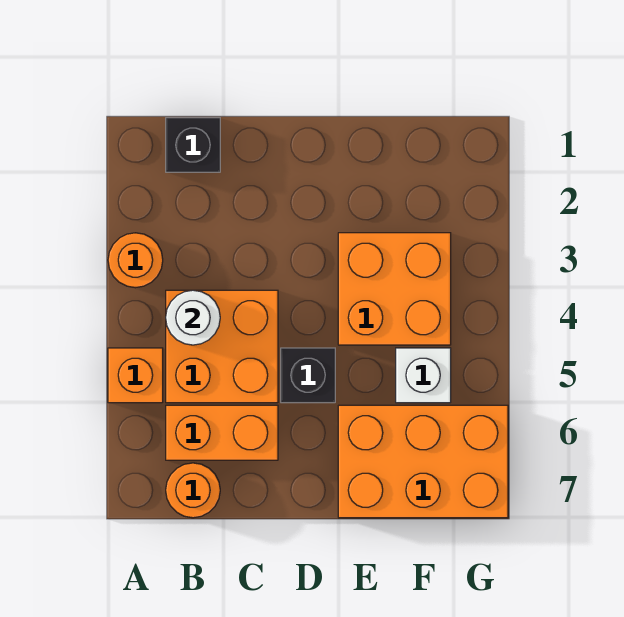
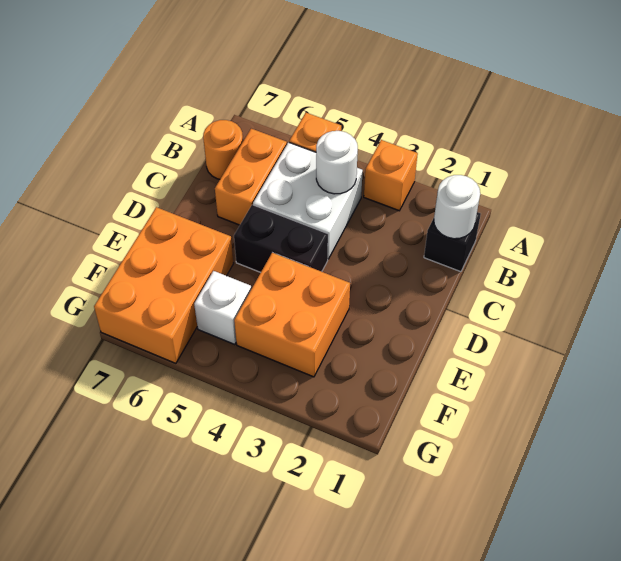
orange 1x1 round brick [108,233,163,288] -> orange 1x1 brick [364,140,418,211]
none -> white 1x1 round brick [434,175,480,239]
orange 2x2 brick [166,290,278,403] -> white 2x2 brick [253,142,363,259]
black 1x1 brick [281,348,335,403] -> black 1x2 brick [234,205,328,272]

